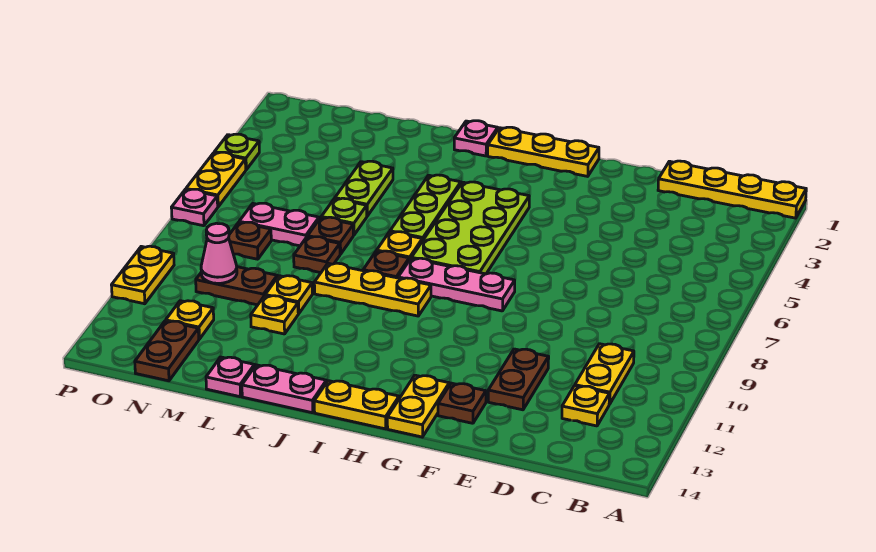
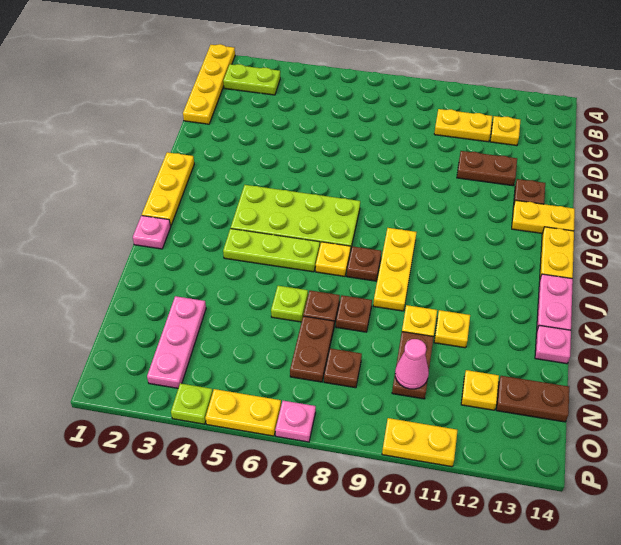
pink 1x3 plate [398,258,515,311] -> pink 1x3 plate moved to [147,296,206,388]
lime 1x2 plate [335,161,393,216] -> lime 1x2 plate moved to [223,64,280,95]
pink 1x2 plate [239,203,319,246] -> brown 1x2 plate [290,316,334,382]

